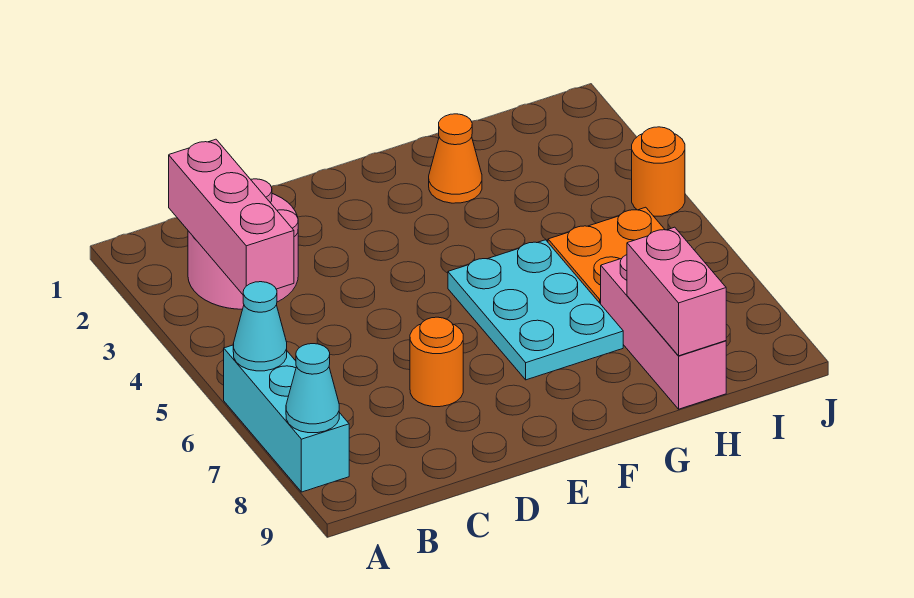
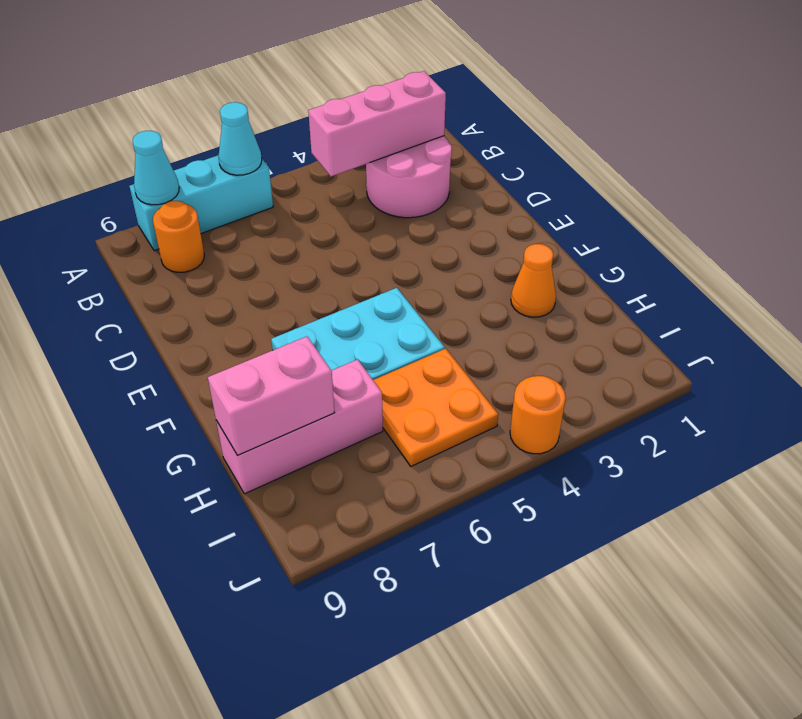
orange 1x1 round brick [410,317,463,407] -> orange 1x1 round brick moved to [153,201,204,272]

